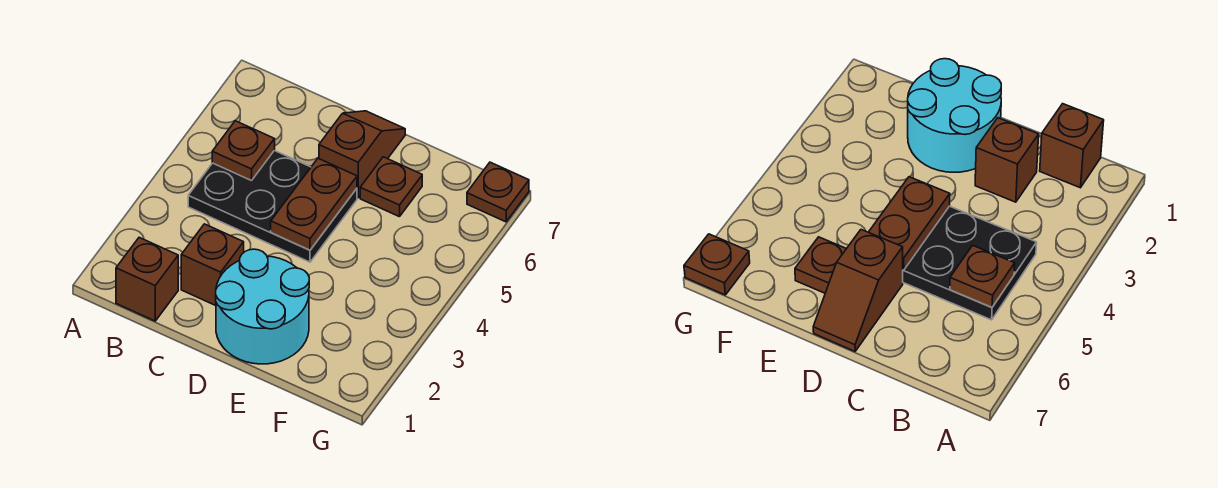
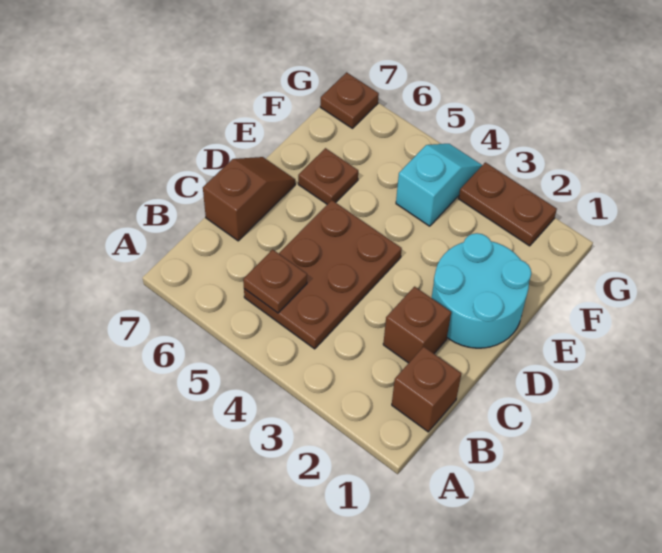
black 2x3 plate [188,151,357,262] -> brown 2x3 plate [244,200,402,349]
brown 1x2 plate [271,158,357,250] -> brown 1x2 plate moved to [459,162,557,246]
brown 1x2 slope [319,111,405,198] -> brown 1x2 slope turned to [203,157,295,241]
none -> cyan 1x2 slope [396,144,482,226]

